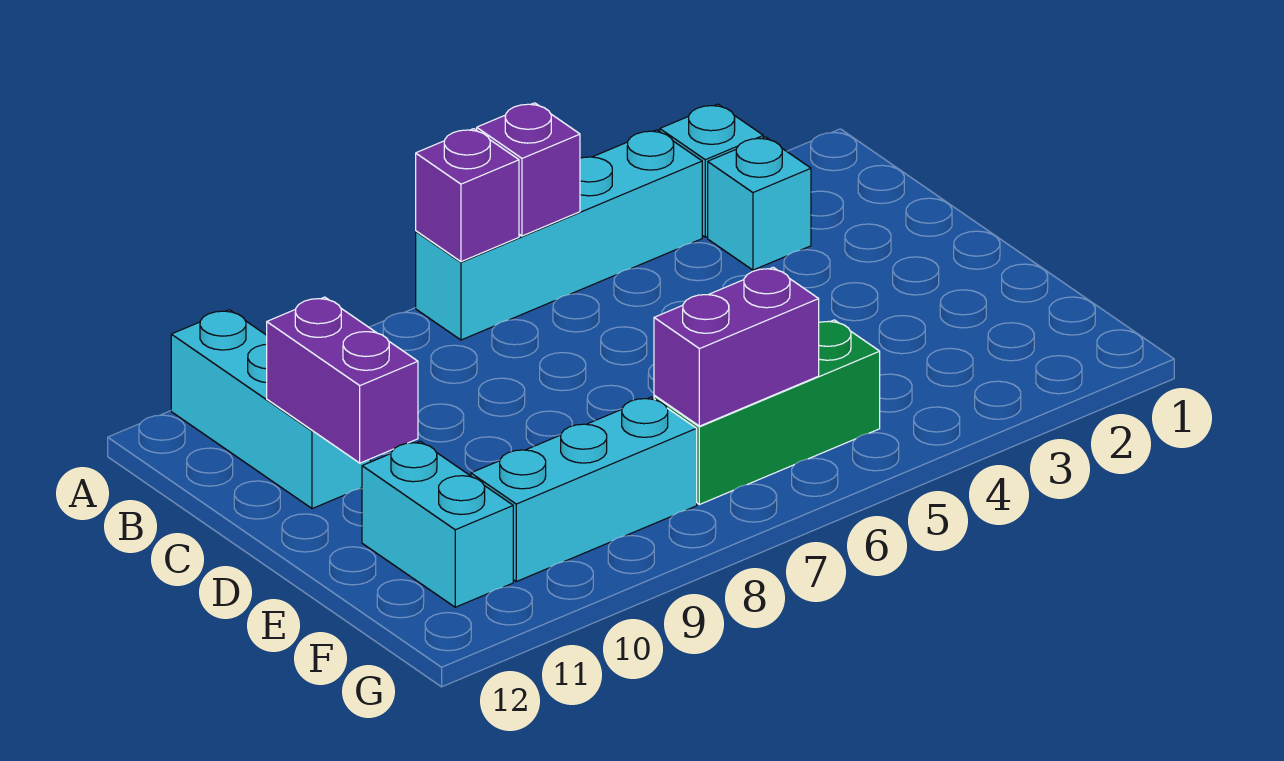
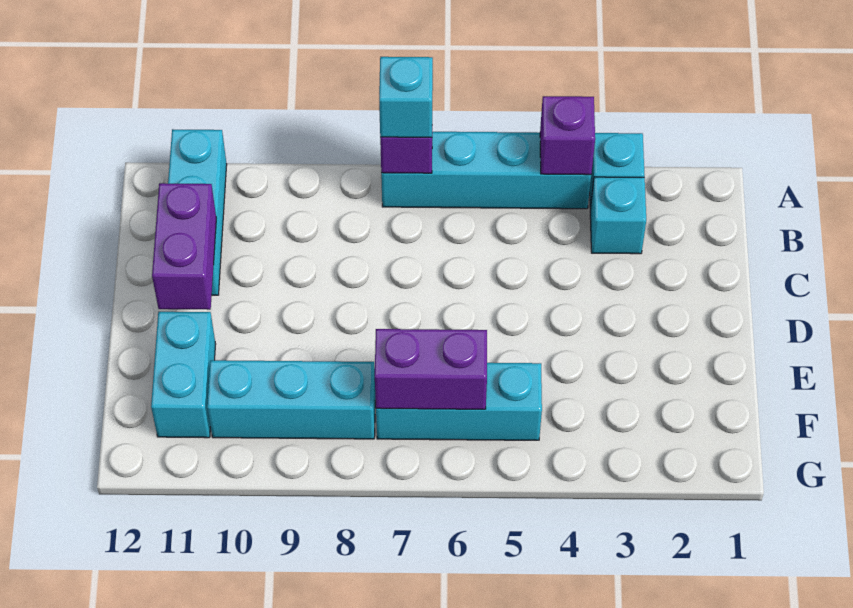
purple 1x1 brick [477,103,580,236] -> purple 1x1 brick moved to [540,96,595,175]
none -> cyan 1x1 brick [379,57,433,137]
green 1x3 brick [654,320,880,505] -> cyan 1x3 brick [376,363,542,440]

